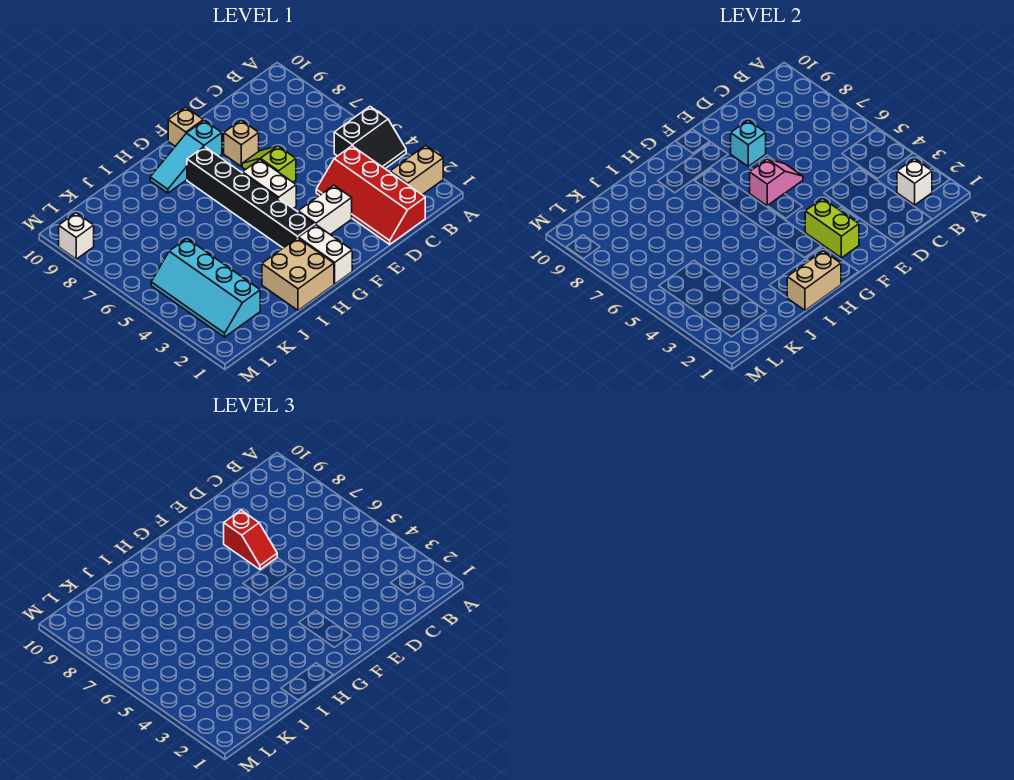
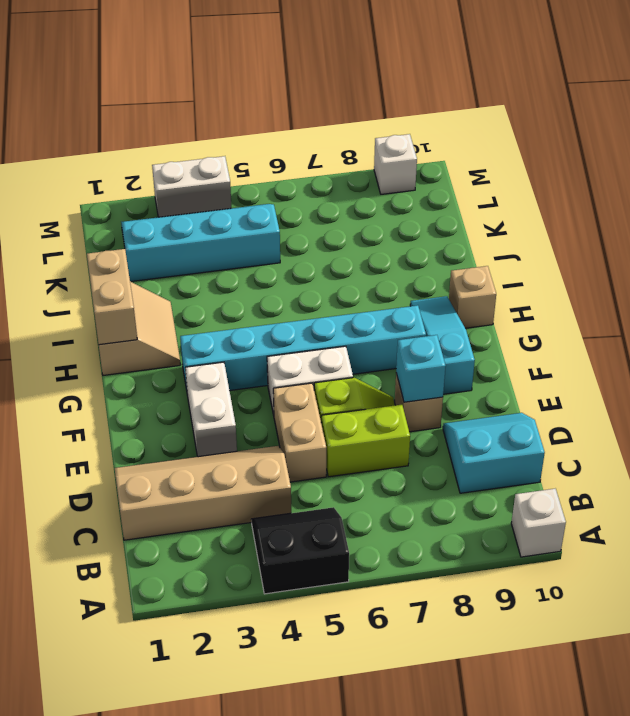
tan 1x2 brick [390,146,443,195] -> tan 1x2 brick moved to [273,383,326,482]
black 2x2 slope [334,107,406,168] -> black 2x2 slope turned to [252,507,349,594]
white 1x1 brick [897,159,932,205] -> white 1x1 brick moved to [511,489,566,557]
red 2x4 slope [316,146,425,244] -> tan 2x4 slope [115,446,291,540]
none -> cyan 2x2 slope [443,413,545,493]
pink 1x2 slope [750,159,803,206] -> none
red 1x2 slope [224,510,277,569] -> none
lime 1x2 brick [805,198,859,258] -> lime 1x2 brick moved to [321,405,410,477]
tan 1x1 brick [168,107,203,146] -> tan 1x1 brick moved to [449,266,496,328]
white 1x2 brick [298,225,352,284] -> white 1x2 brick moved to [152,156,231,217]
black 1x6 brick [187,147,315,248] -> cyan 1x6 brick [180,305,426,396]
tan 2x2 brick [262,238,334,310] -> tan 2x2 slope [99,281,180,375]

